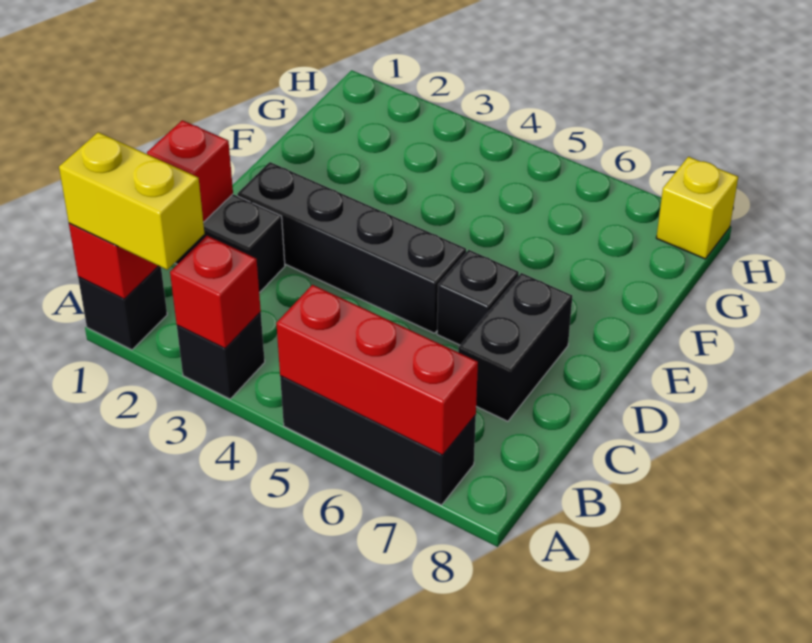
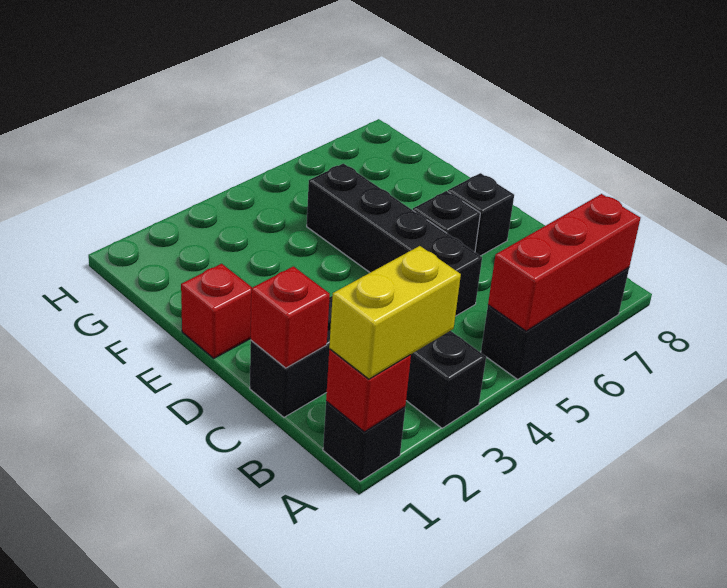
red 1x1 brick [170,236,261,348] -> red 1x1 brick moved to [181,264,252,358]
black 1x2 brick [458,273,572,421] -> black 1x1 brick [448,173,514,256]
black 1x4 brick [237,162,466,333] -> black 1x4 brick turned to [307,164,482,316]
yellow 1x1 brick [656,157,738,259] -> none

